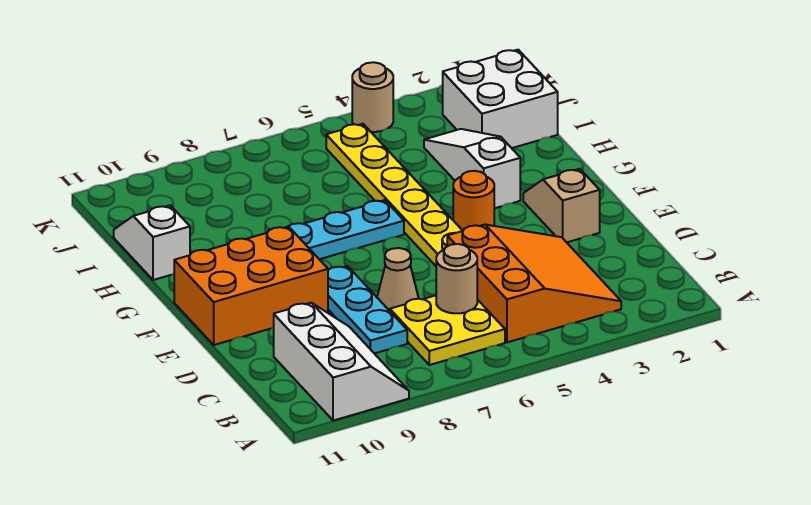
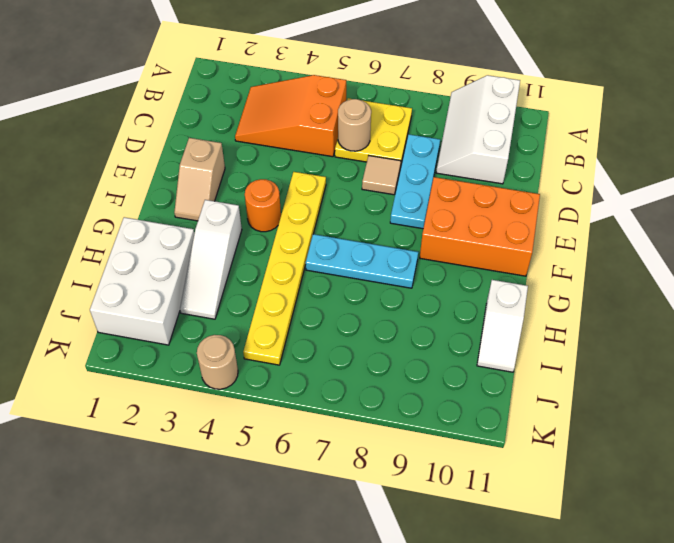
orange 3x3 slope [447,225,621,342] -> orange 2x3 slope [235,75,346,157]
tan 1x1 cone [377,248,418,311] -> tan 1x1 tile [362,156,401,195]
white 2x2 brick [443,50,558,148] -> white 2x3 brick [90,217,194,345]

